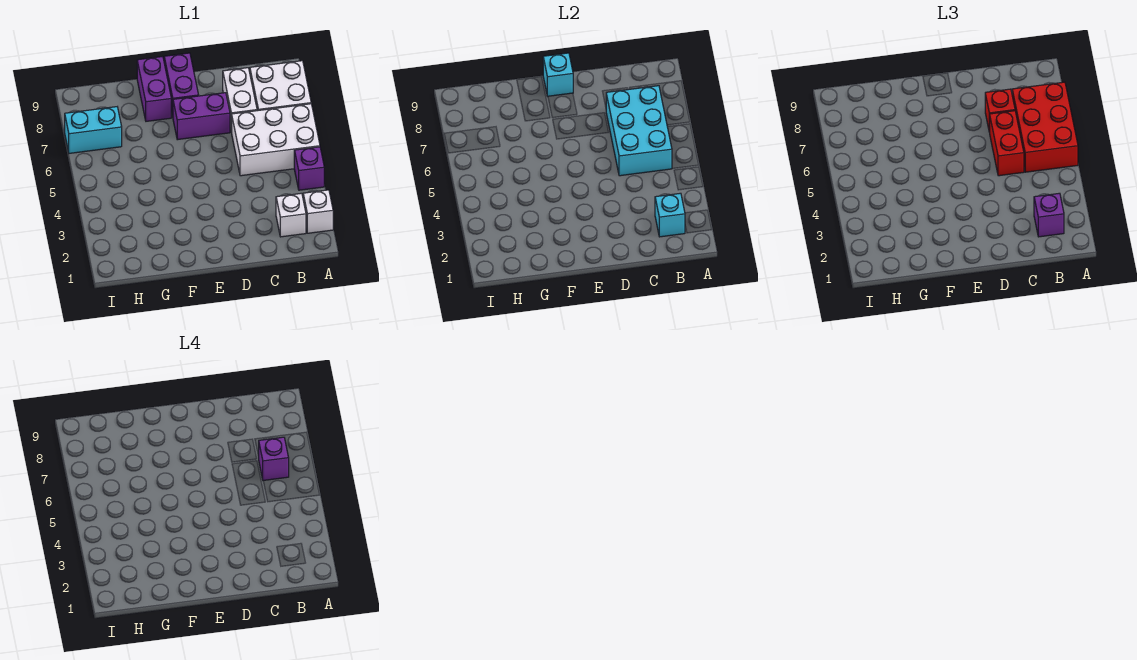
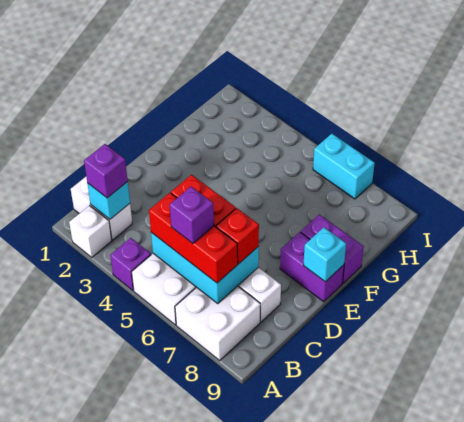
red 2x3 brick [1012,82,1078,172] -> red 1x3 brick [149,193,238,283]
white 1x1 brick [276,193,306,237] -> white 1x2 brick [71,177,132,240]
purple 1x2 brick [173,93,230,140] -> none
cyan 1x2 brick [65,107,122,153] -> cyan 1x2 brick turned to [313,134,375,199]

